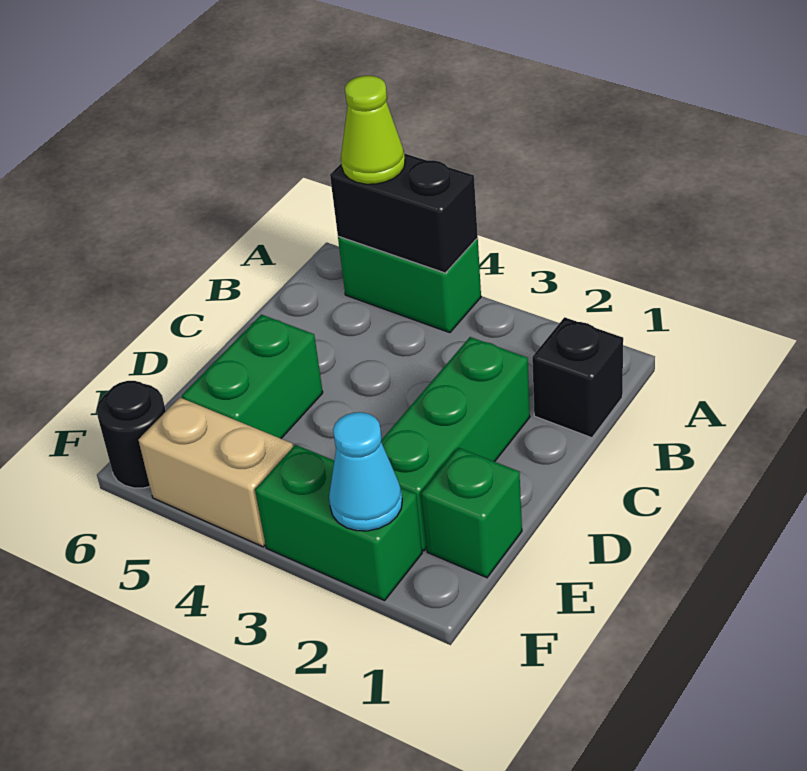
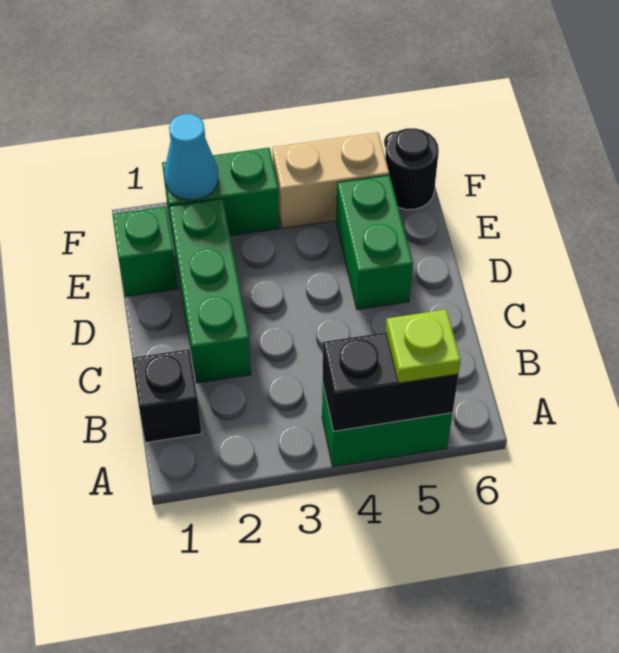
lime 1x1 cone [341,76,405,184] -> lime 1x1 plate [386,309,461,383]

